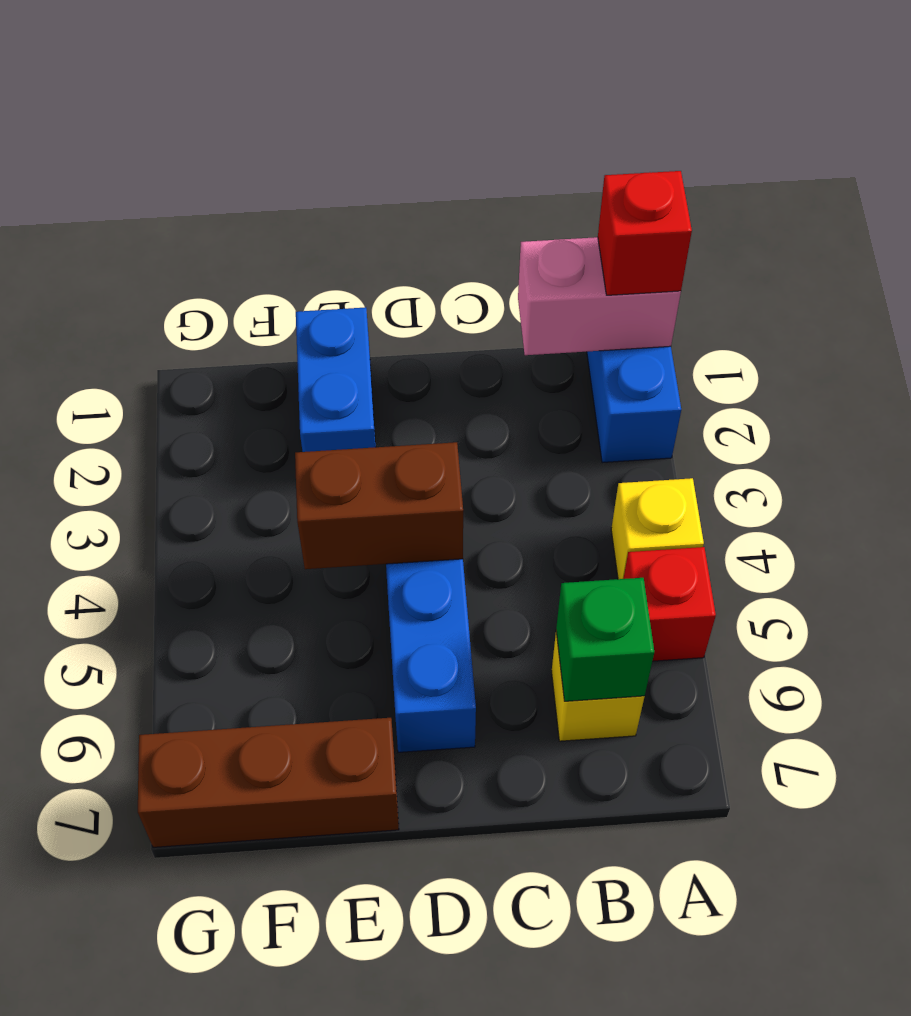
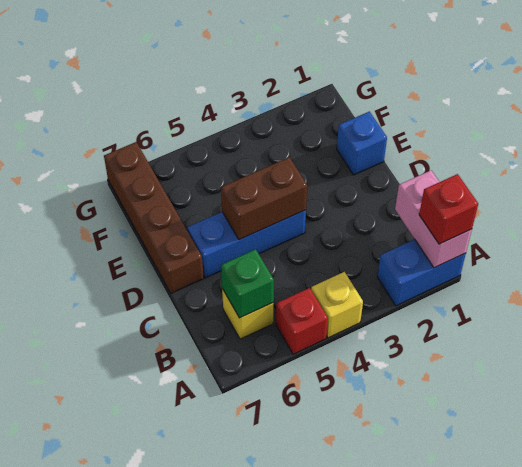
brown 1x2 brick [295,442,463,569] -> brown 1x2 brick turned to [221,157,307,240]
blue 1x2 brick [296,307,375,452] -> blue 1x1 brick [337,112,387,175]
brown 1x3 brick [138,718,399,847] -> brown 1x4 brick [104,142,204,293]

